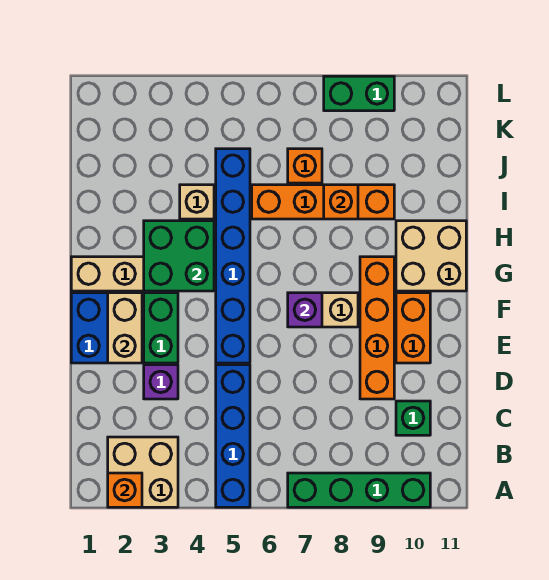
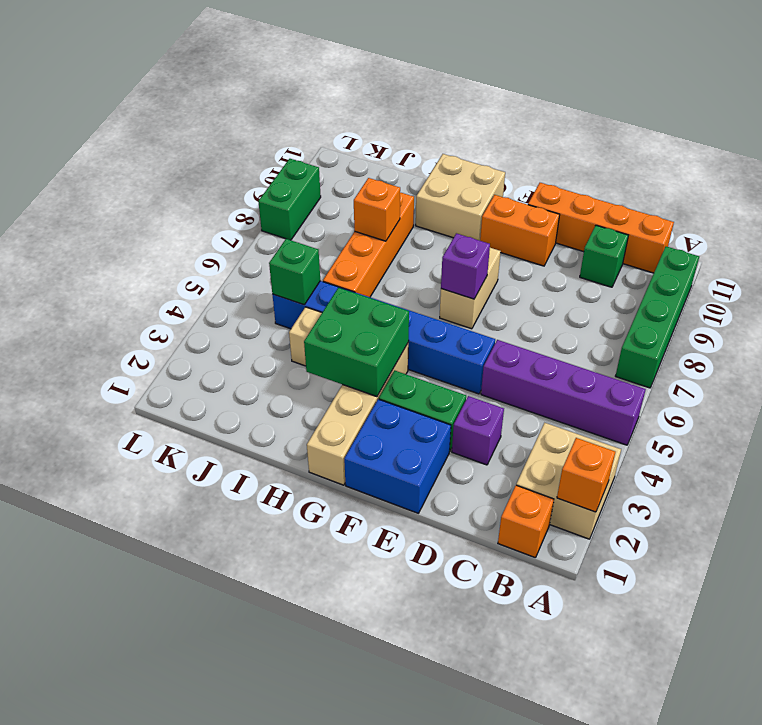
blue 1x4 brick [216,365,250,507] -> purple 1x4 brick [481,340,646,445]
orange 1x4 brick [360,257,394,399] -> orange 1x4 brick moved to [528,183,674,273]
tan 1x2 brick [108,293,142,363] -> none
none -> green 1x1 brick [269,239,320,305]
orange 1x1 brick [288,149,322,183] -> orange 1x1 brick moved to [498,485,554,558]

